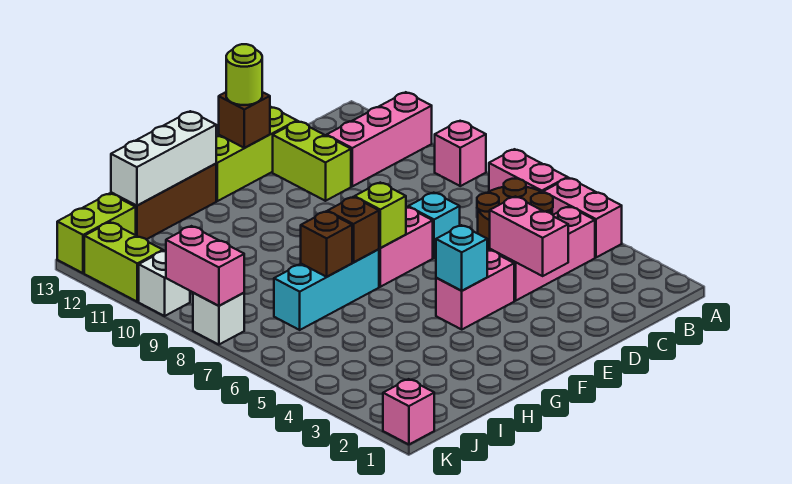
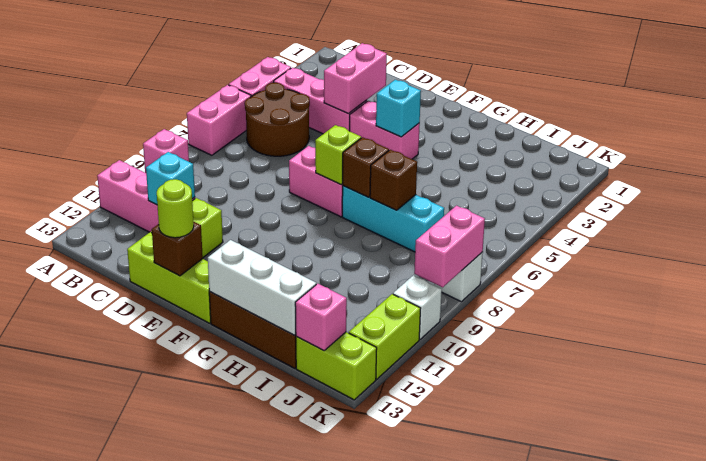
cyan 1x1 brick [408,193,460,258] -> cyan 1x1 brick moved to [146,152,195,205]
pink 1x1 brick [383,379,434,444] -> pink 1x1 brick moved to [295,284,347,351]

